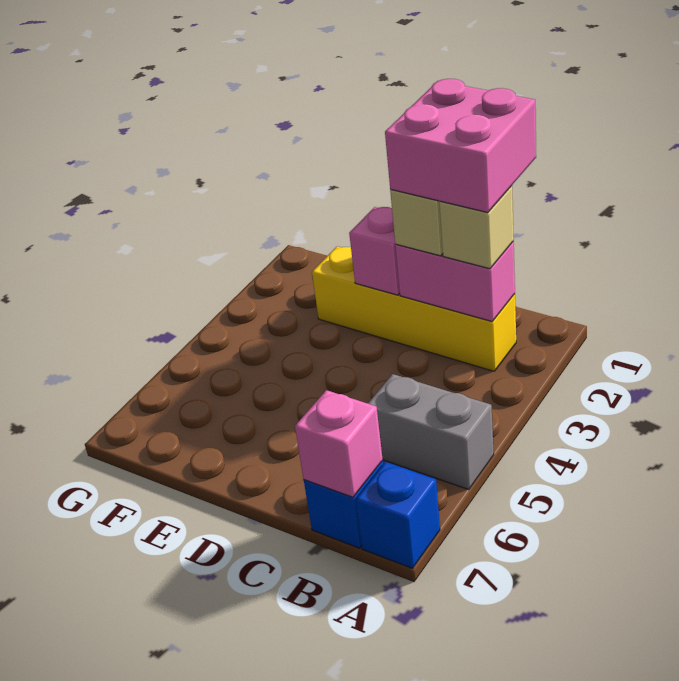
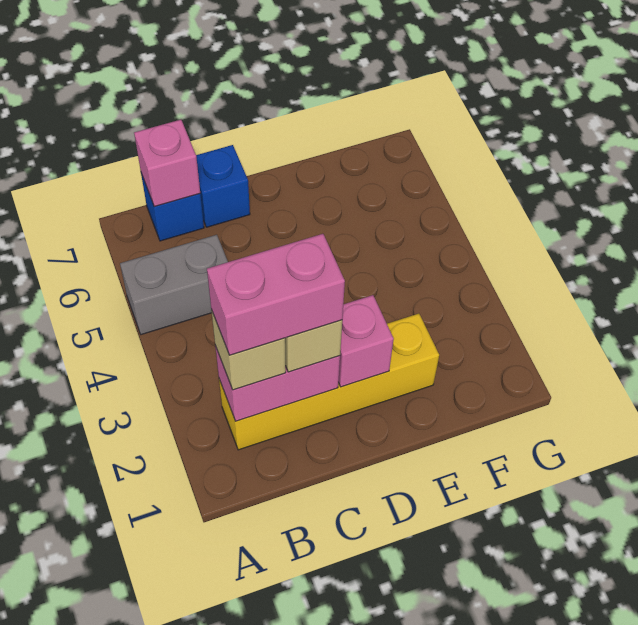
blue 1x1 brick [356,462,440,568] -> blue 1x1 brick moved to [196,145,250,227]
pink 2x2 brick [385,79,536,213] -> pink 1x2 brick [207,234,345,355]

